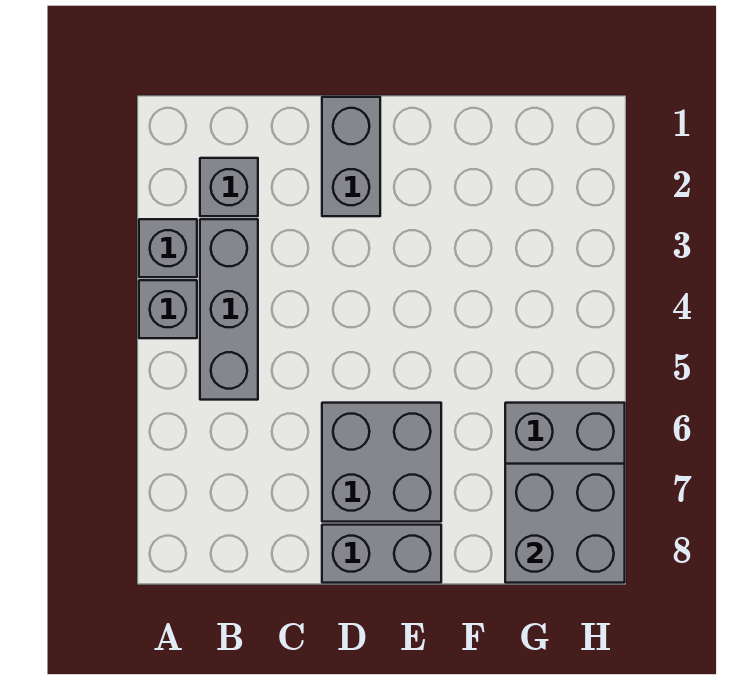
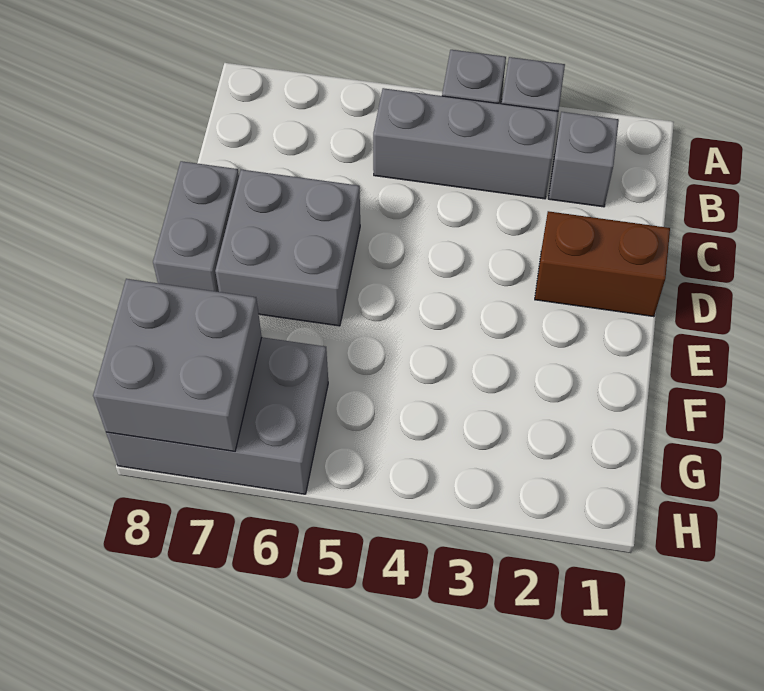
grey 1x2 brick [322,97,380,216] -> brown 1x2 brick [535,211,670,317]

